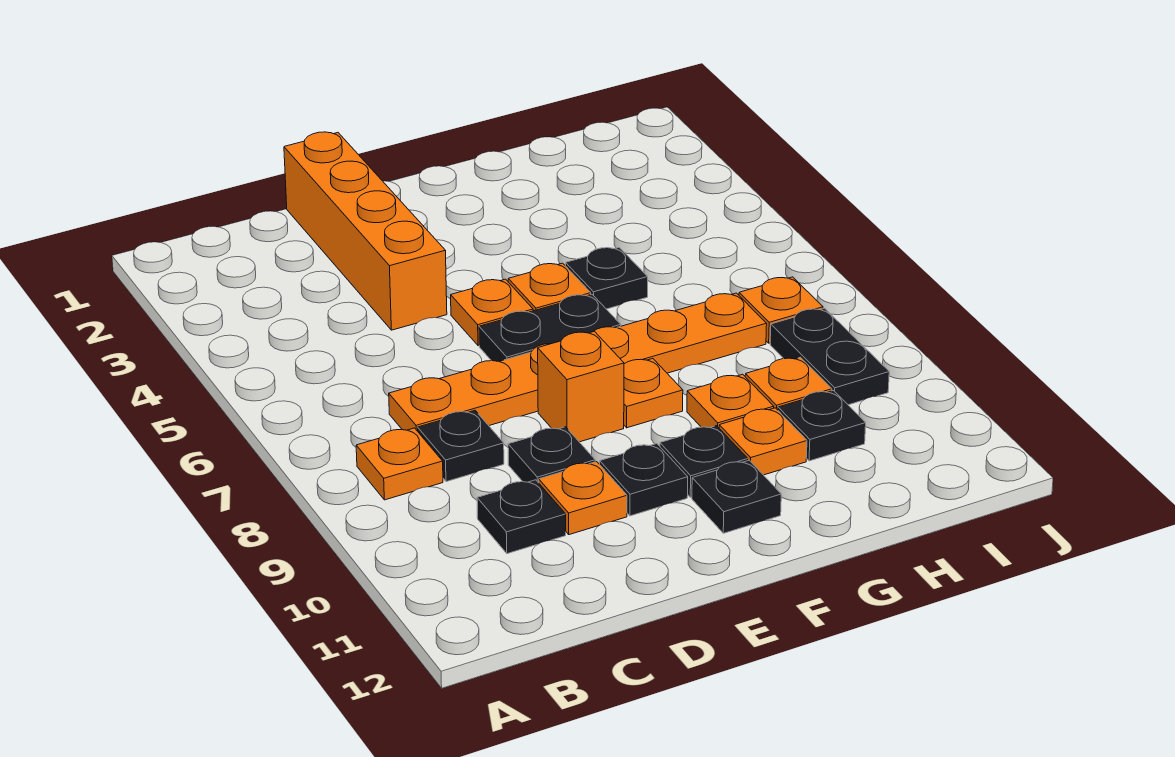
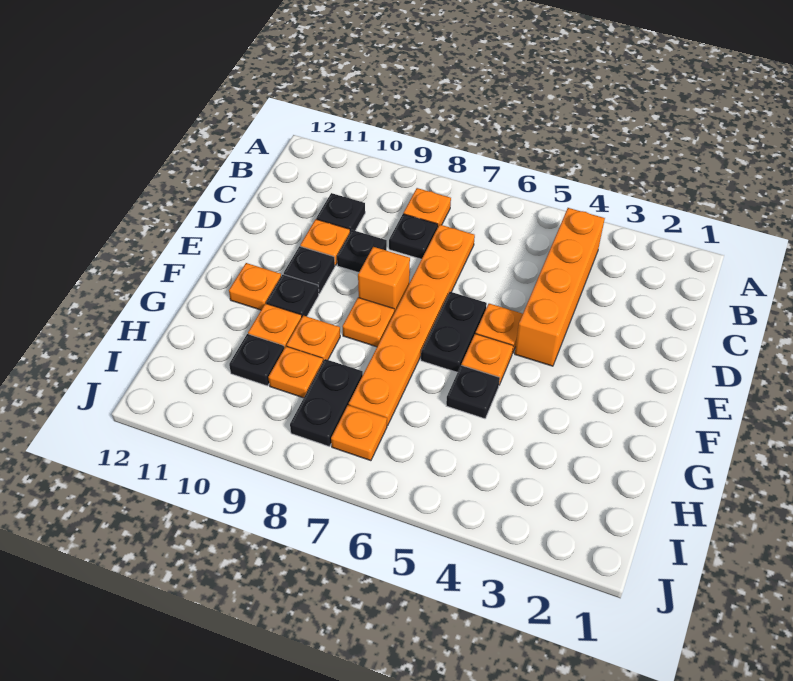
orange 1x4 brick [284,132,447,330] -> orange 1x4 brick turned to [515,208,605,366]
black 1x1 plate [692,460,781,533] -> orange 1x1 plate [229,263,281,310]
black 1x2 plate [770,308,889,405] -> black 1x2 plate turned to [290,359,363,447]

